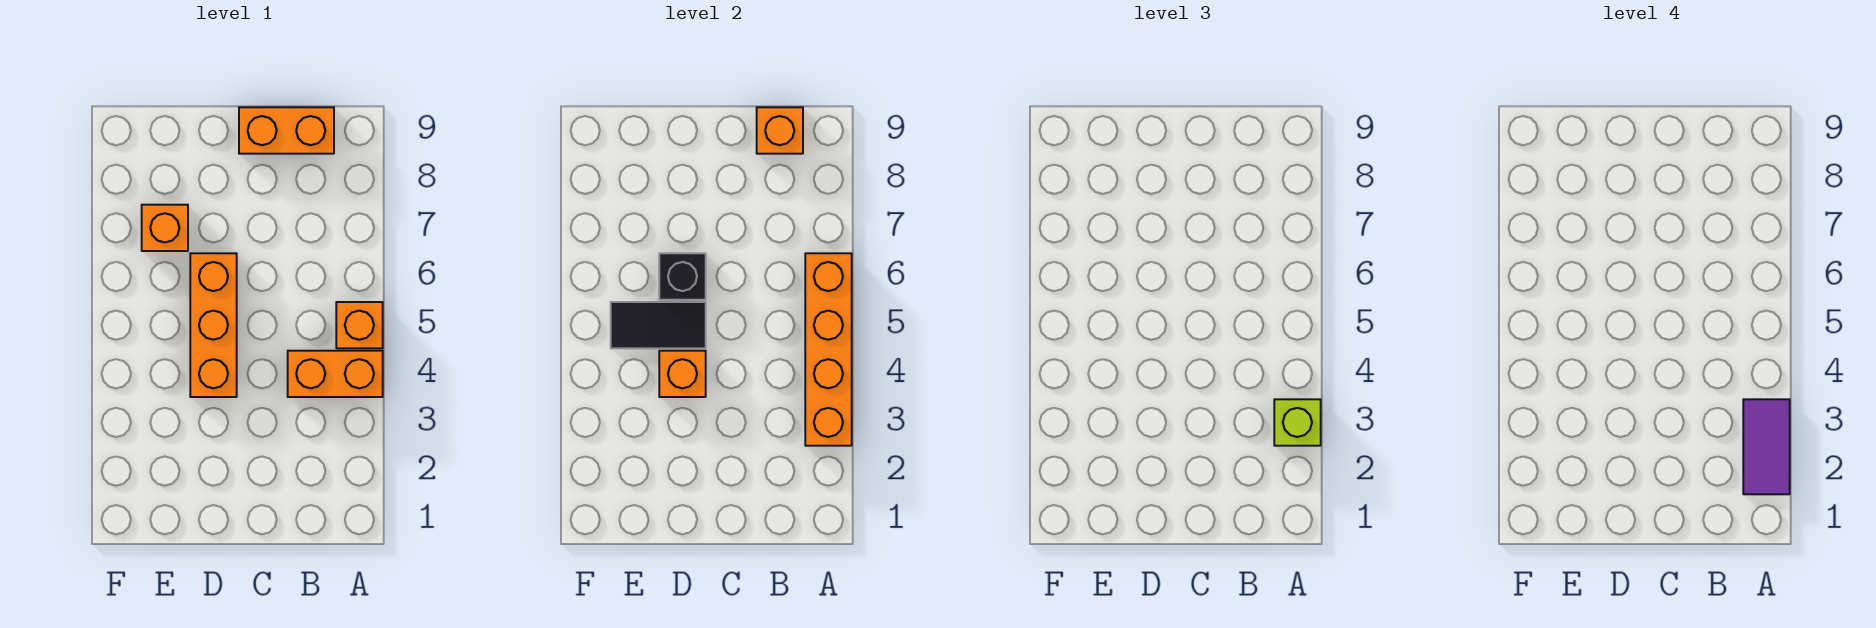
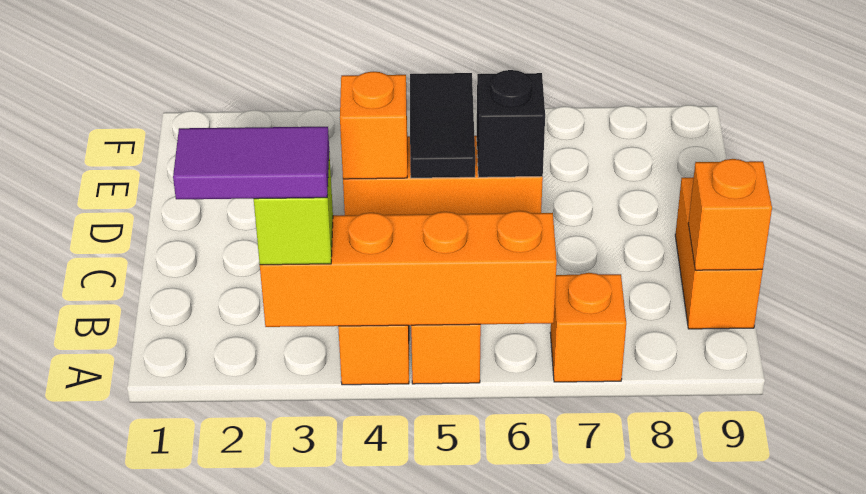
orange 1x1 brick [142,205,188,251] -> orange 1x1 brick moved to [550,273,626,382]

